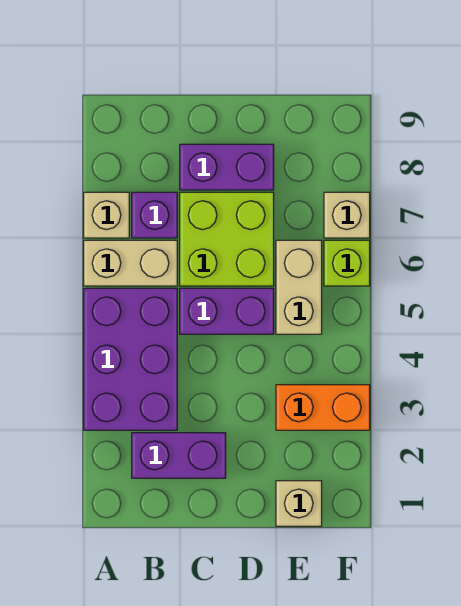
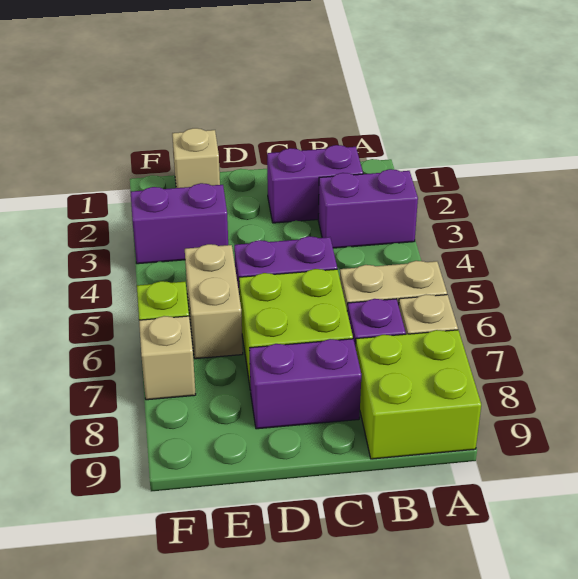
purple 2x3 brick [84,288,177,430] -> purple 1x2 brick [318,169,418,248]
none -> lime 2x2 brick [356,330,481,459]
orange 1x2 brick [276,385,370,430] -> purple 1x2 brick [131,183,228,264]

